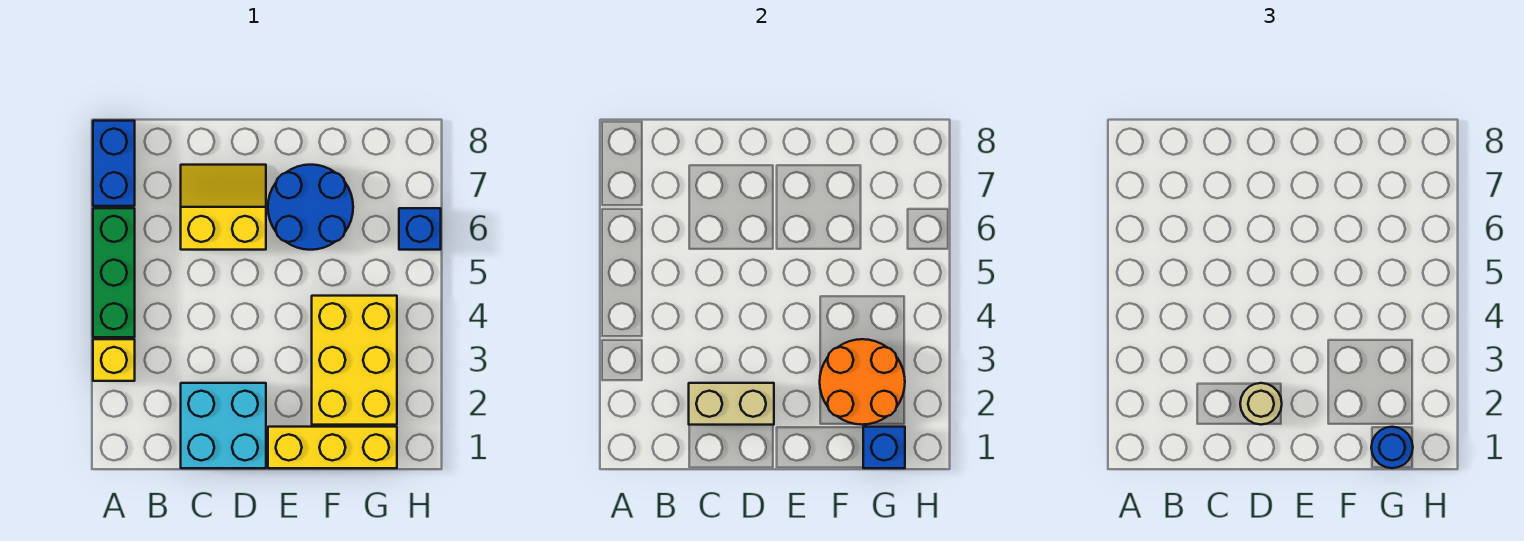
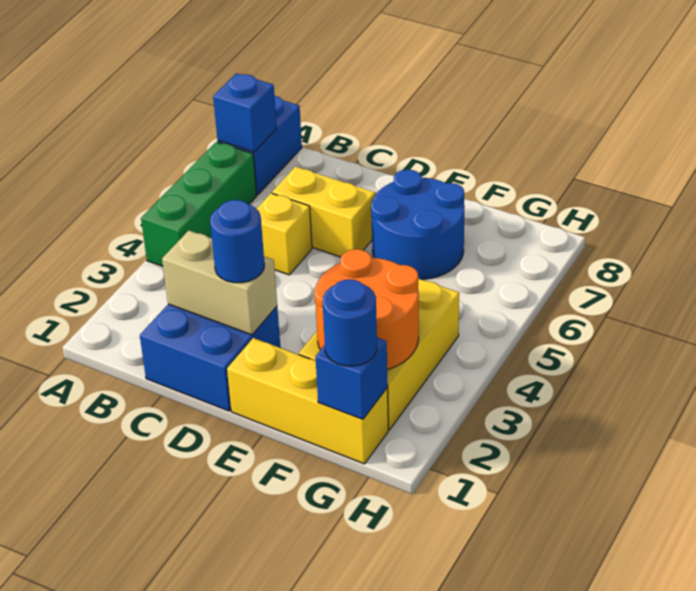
yellow 1x1 brick [93,339,135,381] -> yellow 1x1 brick moved to [257,193,312,275]
cyan 2x2 brick [181,383,266,468] -> blue 2x2 brick [140,304,280,411]
tan 1x1 round brick [1240,383,1282,425] -> blue 1x1 round brick [210,200,264,283]
blue 1x1 brick [399,208,441,250] -> blue 1x1 brick moved to [213,73,277,152]

